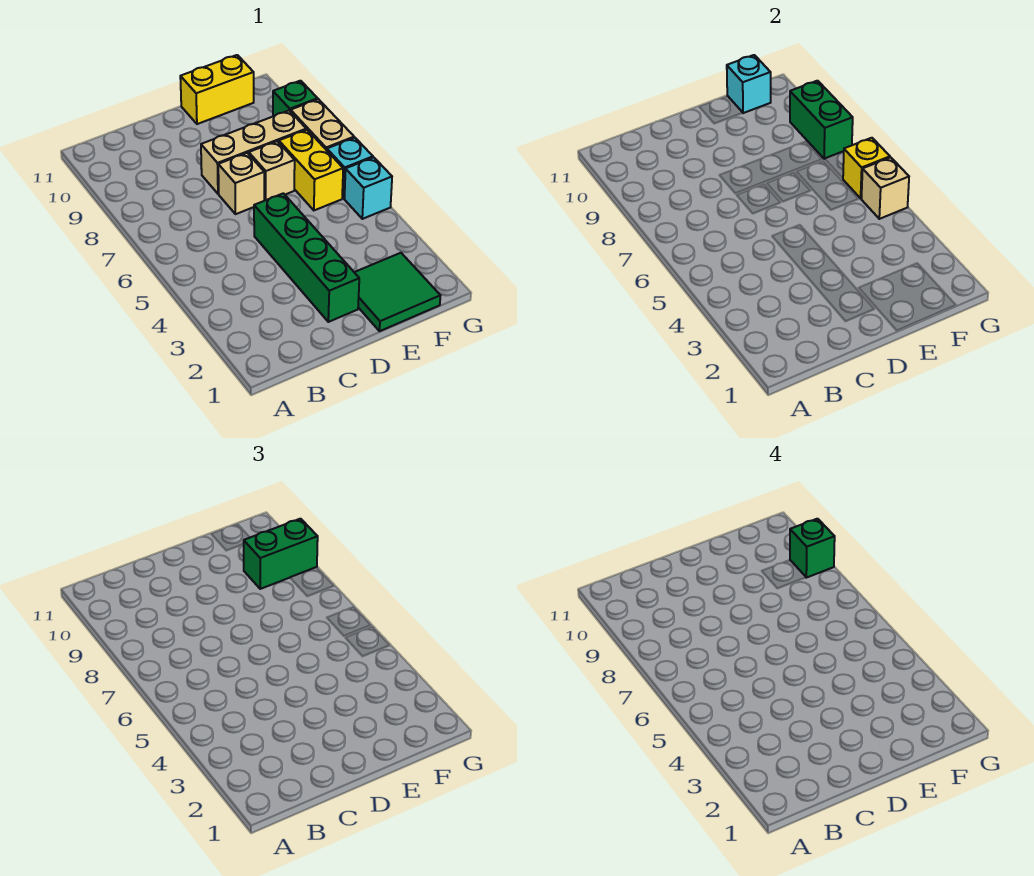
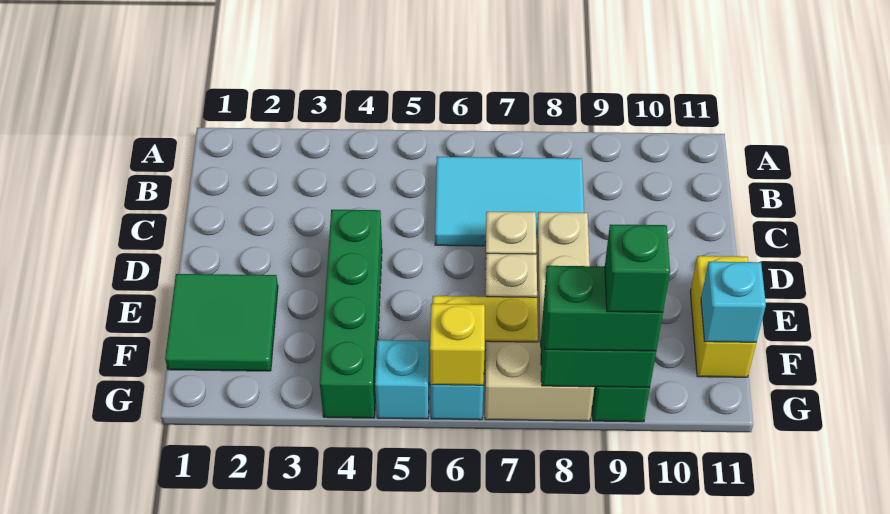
none -> cyan 2x3 tile [435,157,584,246]
green 1x4 brick [254,193,359,322] -> green 1x4 brick turned to [320,210,382,418]
green 1x2 brick [244,519,318,589] -> green 1x2 brick turned to [544,266,663,351]
tan 1x1 brick [861,157,909,219] -> none

